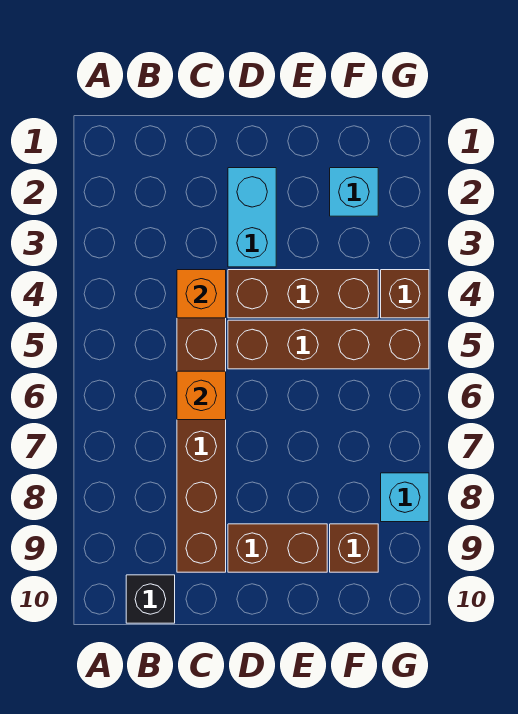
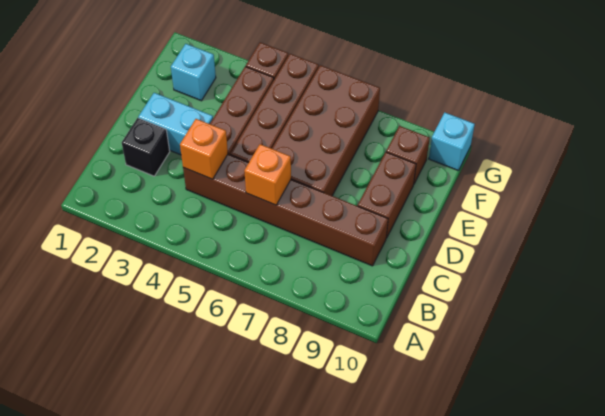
black 1x1 brick [126,575,175,623] -> black 1x1 brick moved to [122,118,170,176]
none -> brown 2x4 brick [272,65,380,196]
cyan 1x1 brick [381,473,429,522] -> cyan 1x1 brick moved to [429,112,475,171]

